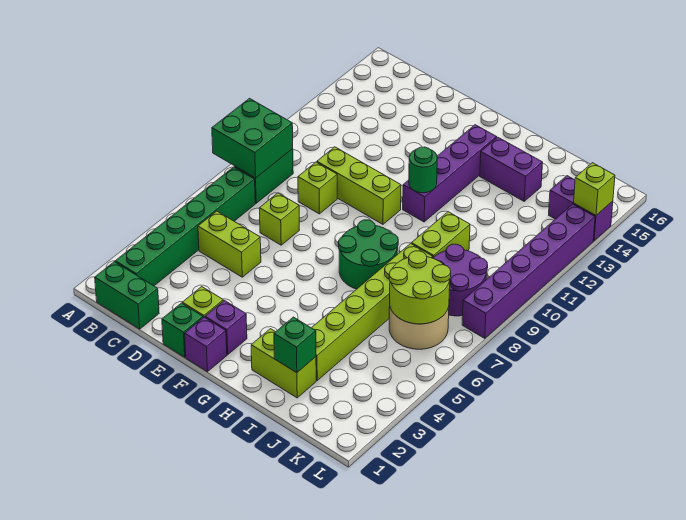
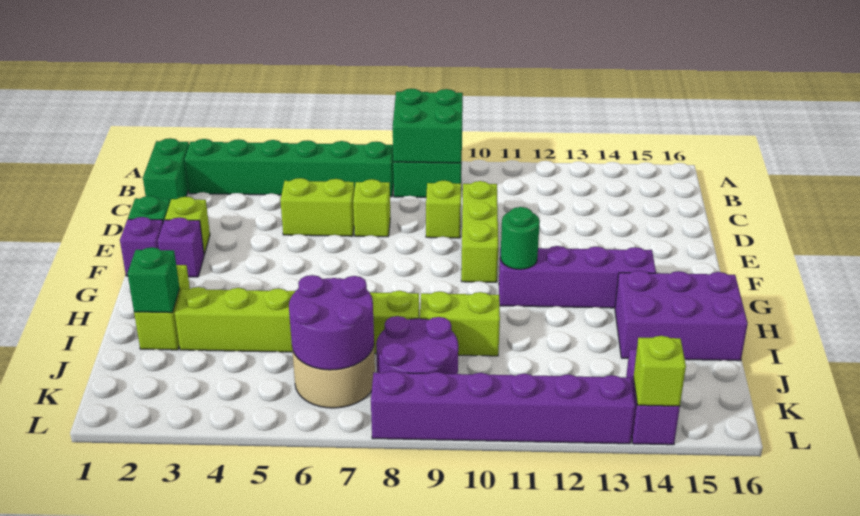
lime 1x2 brick [198,211,261,277] -> lime 1x2 brick turned to [280,178,354,236]
green 2x2 round brick [338,220,398,289] -> none
purple 1x2 brick [480,137,543,201] -> purple 2x3 brick [615,271,748,361]
lime 2x2 round brick [389,251,451,324] -> purple 2x2 round brick [289,275,374,370]

